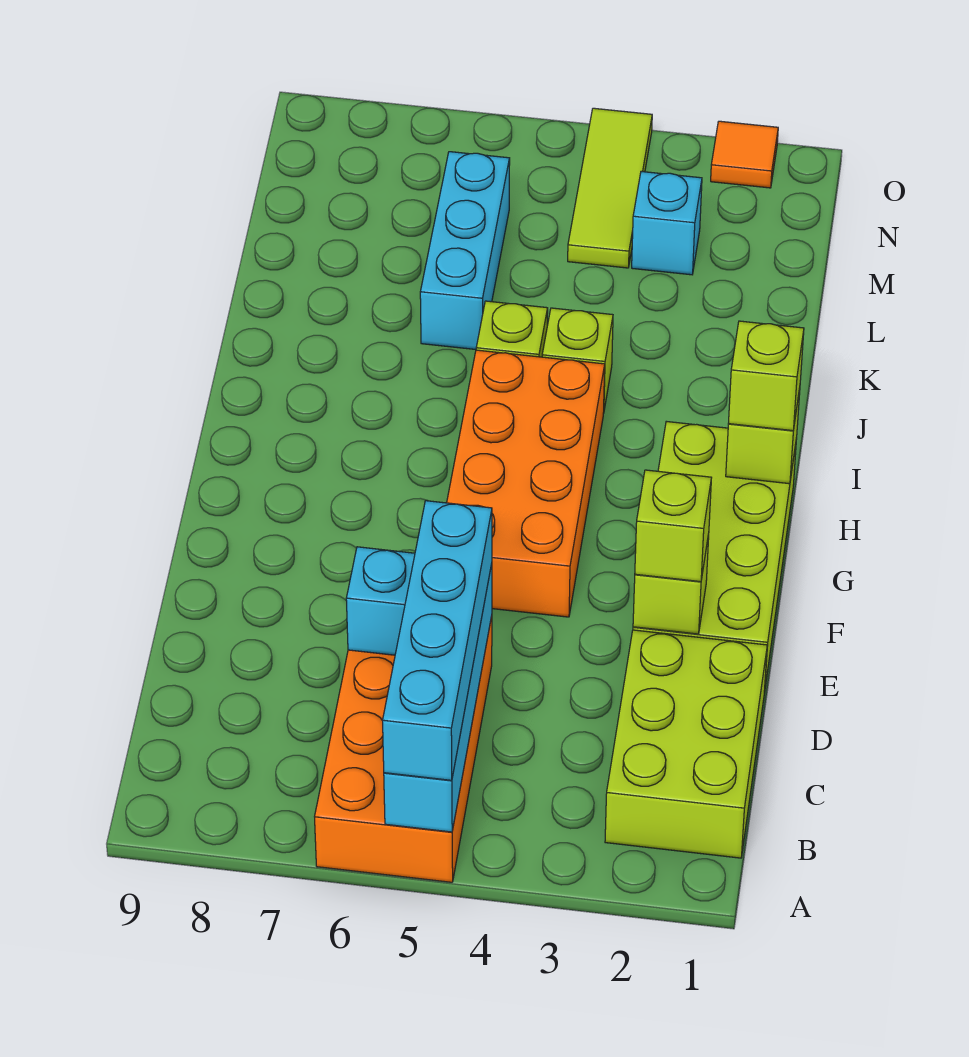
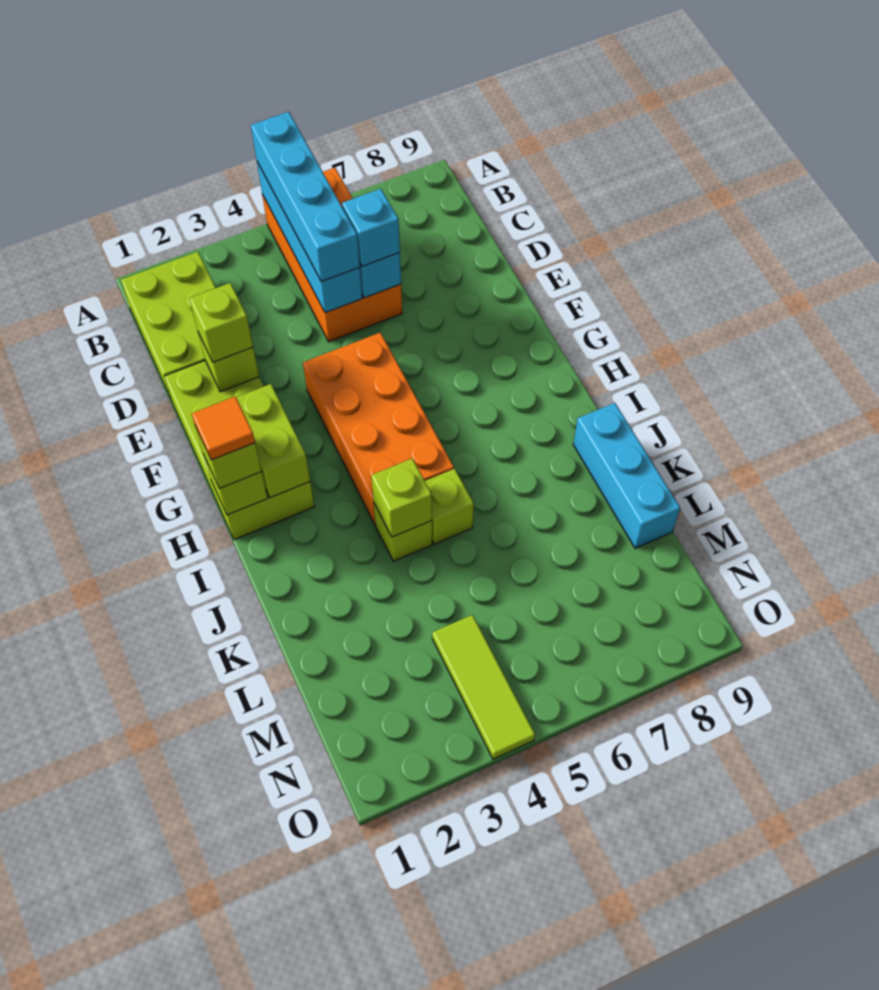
none -> lime 1x2 brick [236,384,310,498]
none -> lime 1x1 brick [371,458,432,537]
cyan 1x3 brick [420,152,510,349] -> cyan 1x3 brick moved to [573,403,680,548]
cyan 1x1 brick [632,172,702,275] -> cyan 1x1 brick moved to [342,189,400,266]
orange 1x1 tile [711,121,778,188] -> orange 1x1 tile moved to [192,396,255,460]

